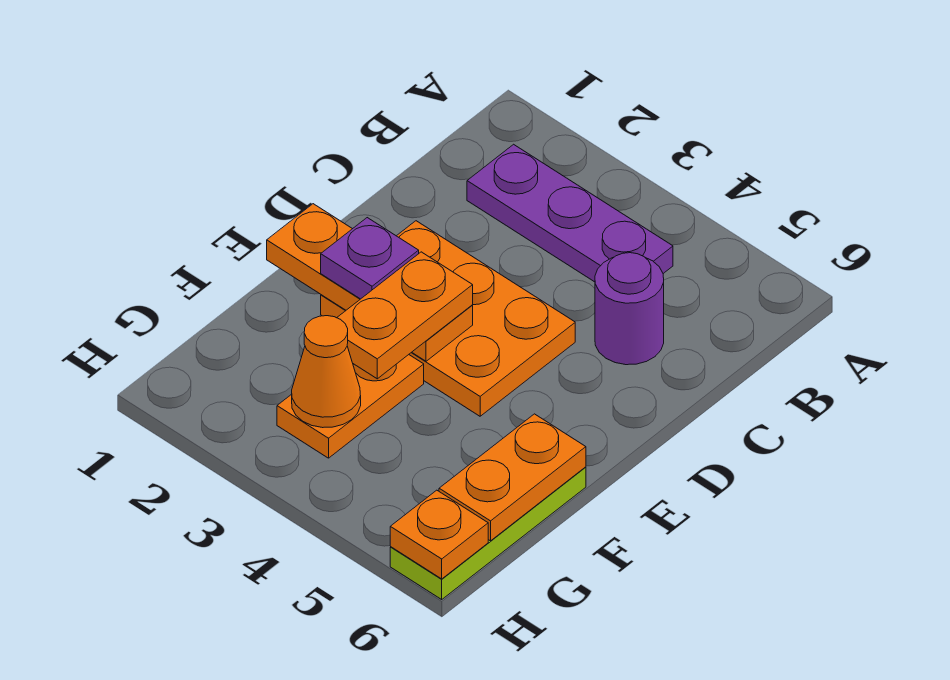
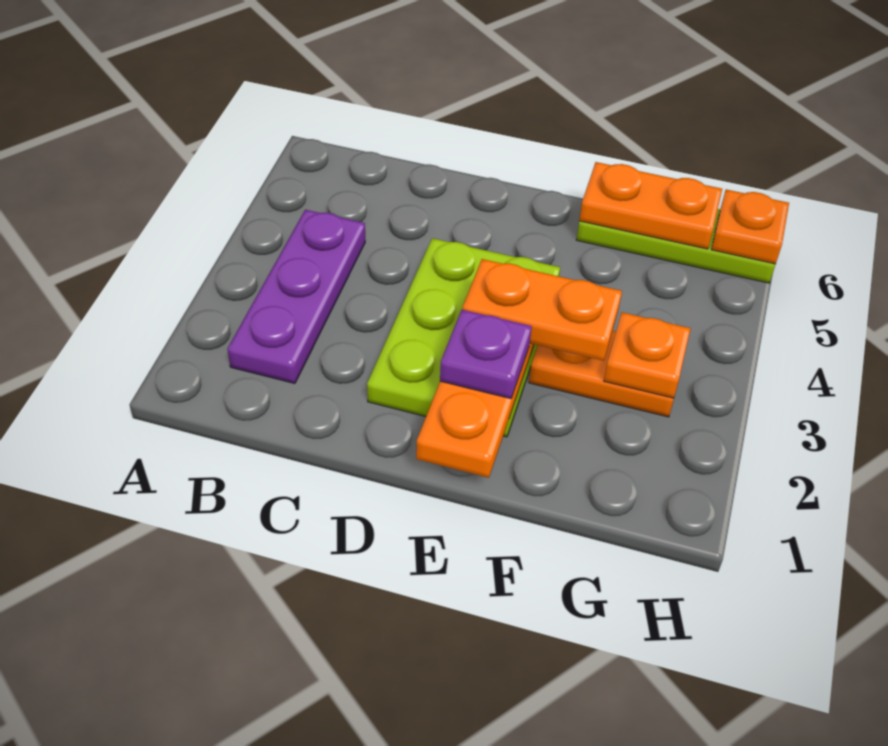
purple 1x1 round brick [595,253,664,365] -> none
orange 2x3 plate [321,221,575,416] -> lime 2x3 plate [367,238,560,437]
orange 1x1 cone [292,316,361,428] -> orange 1x1 plate [604,312,691,398]

